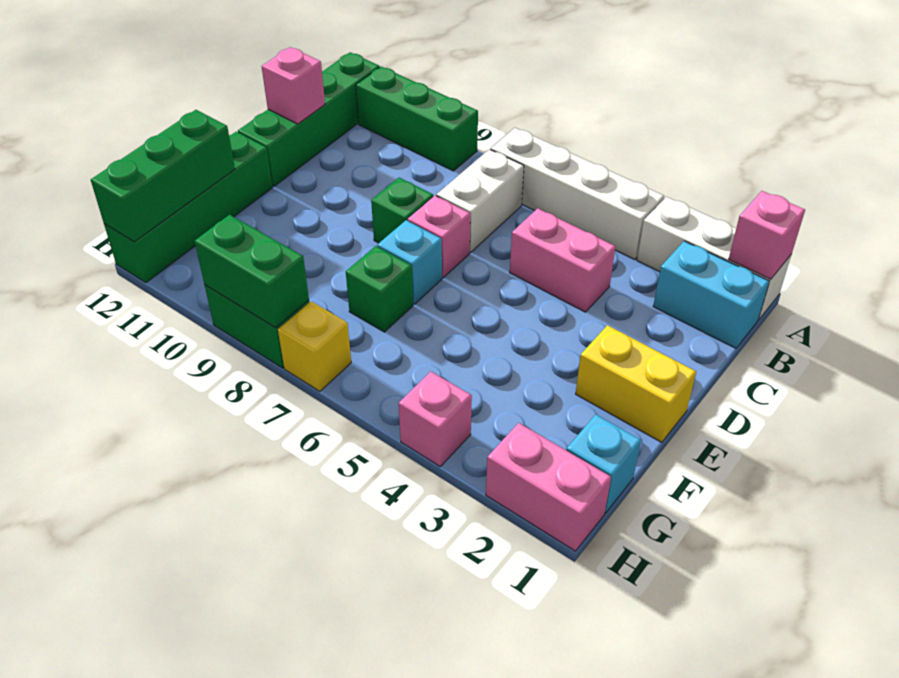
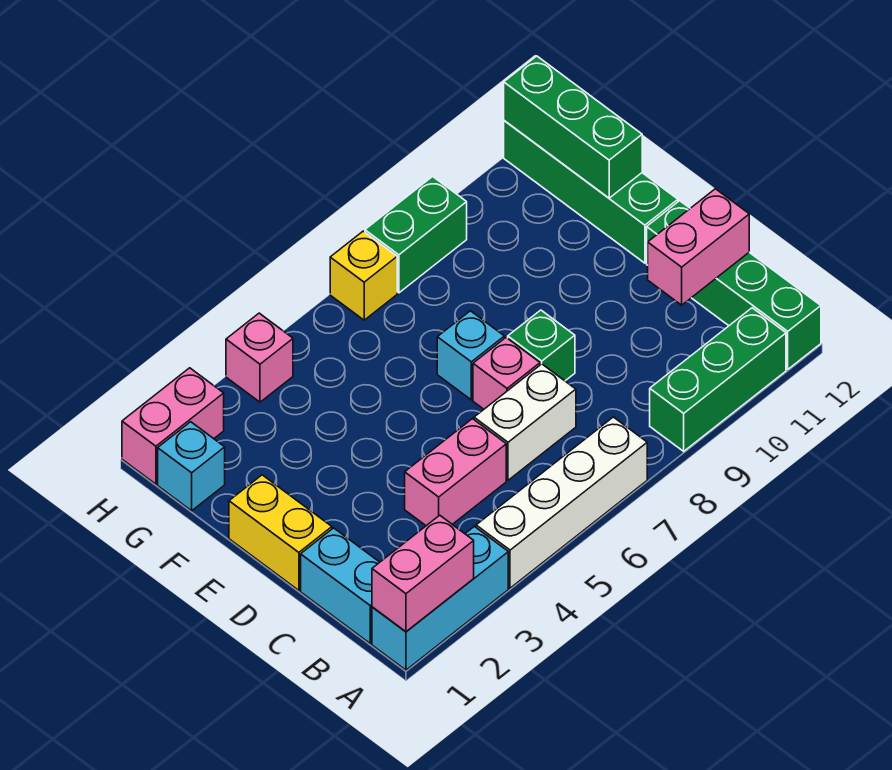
white 1x3 brick [637,197,791,320] -> cyan 1x3 brick [372,527,508,670]
pink 1x1 brick [729,191,805,279] -> pink 1x2 brick [372,515,474,632]
cyan 1x2 brick [653,241,769,348] -> cyan 1x2 brick turned to [301,528,380,643]
white 1x2 brick [436,149,524,252] -> white 1x2 brick turned to [474,364,576,480]
pink 1x1 brick [262,47,325,124] -> pink 1x2 brick [648,189,749,305]
yellow 1x2 brick [576,325,696,442] -> yellow 1x2 brick turned to [229,475,332,590]
green 1x1 brick [346,246,413,332] -> none
green 1x2 brick [195,215,309,328] -> none

